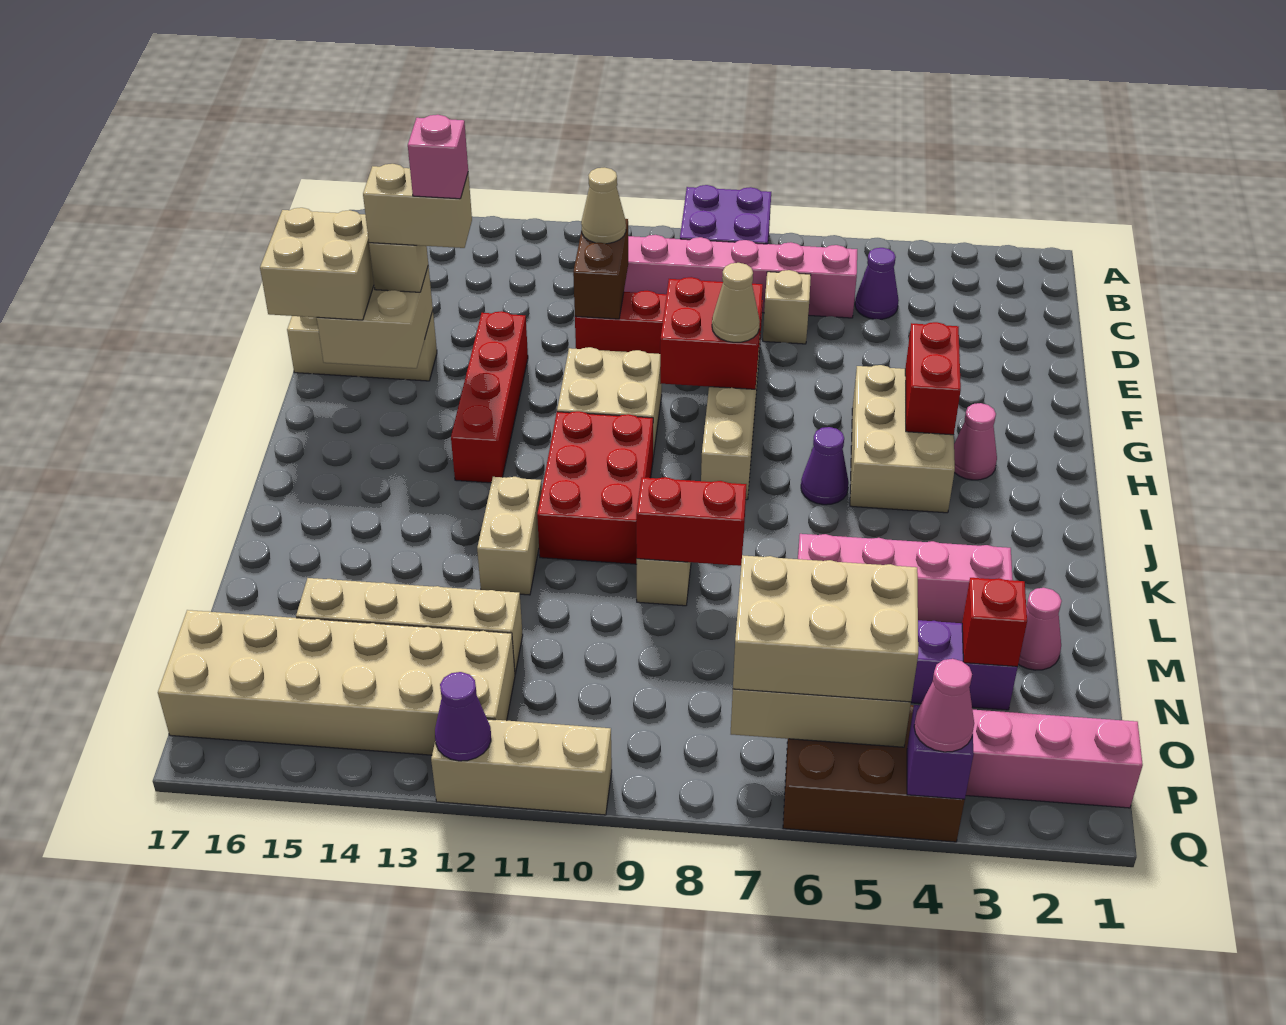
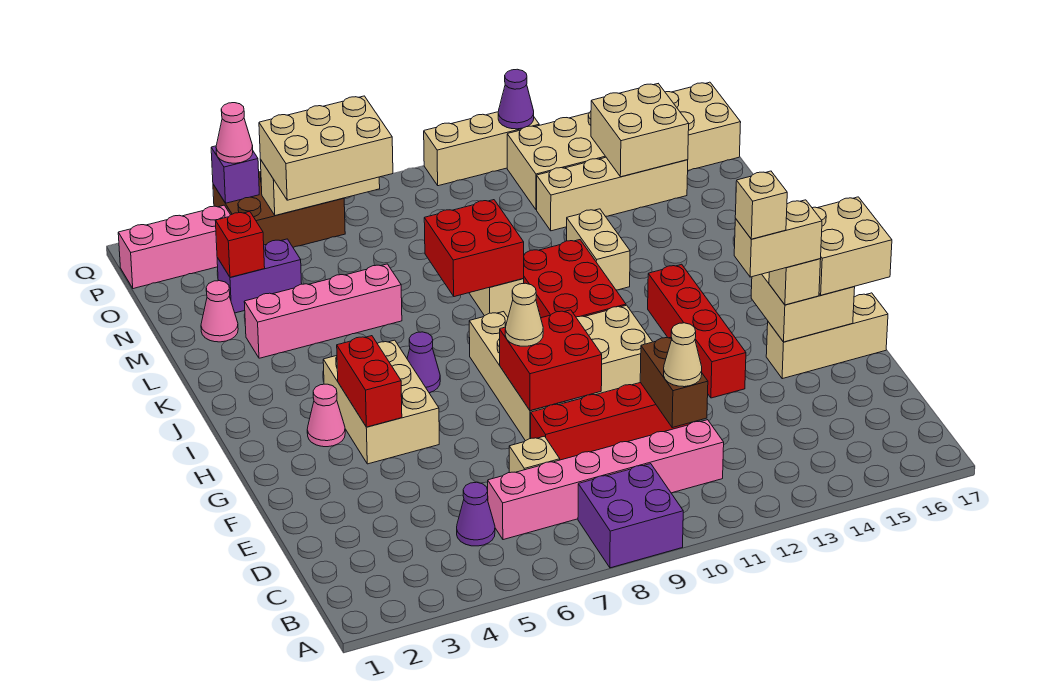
pink 1x1 brick [408,115,468,199] -> tan 1x1 brick [735,171,787,239]
red 1x2 brick [636,477,747,566] -> red 2x2 brick [424,200,524,297]
none -> tan 2x2 brick [591,84,689,177]

